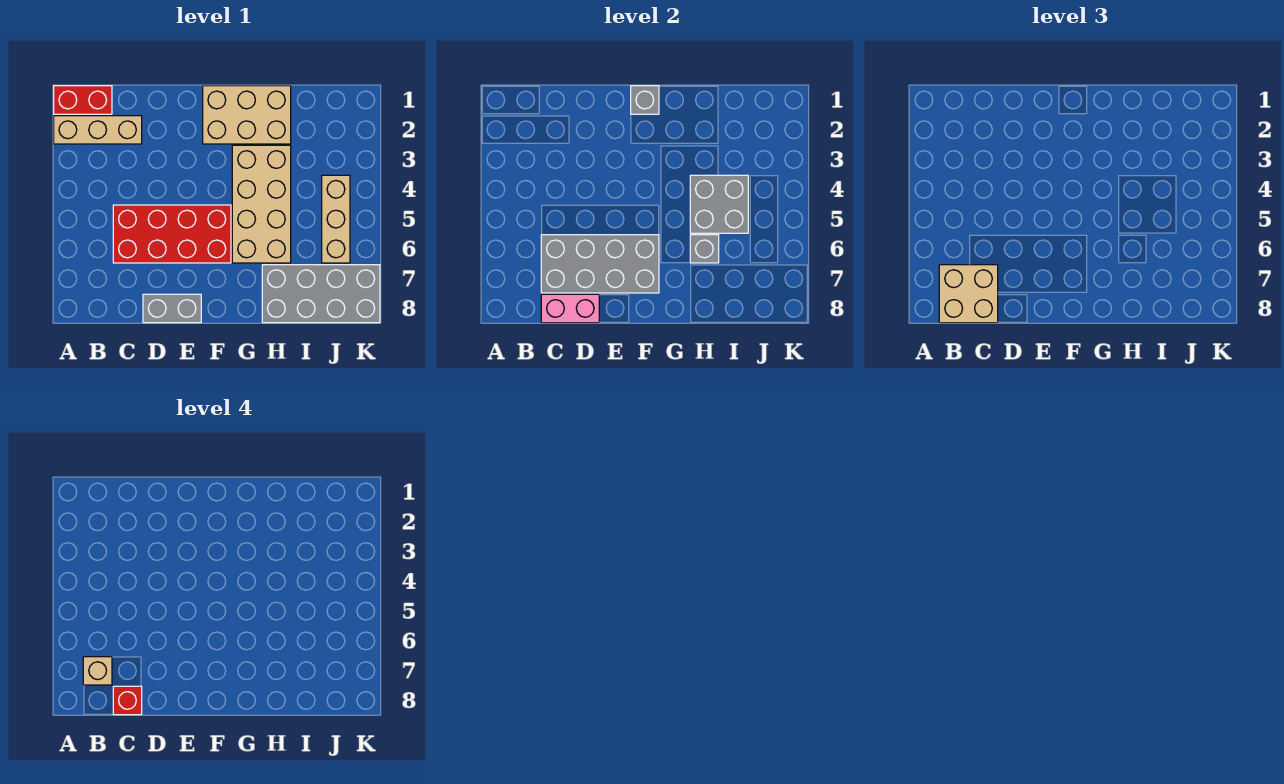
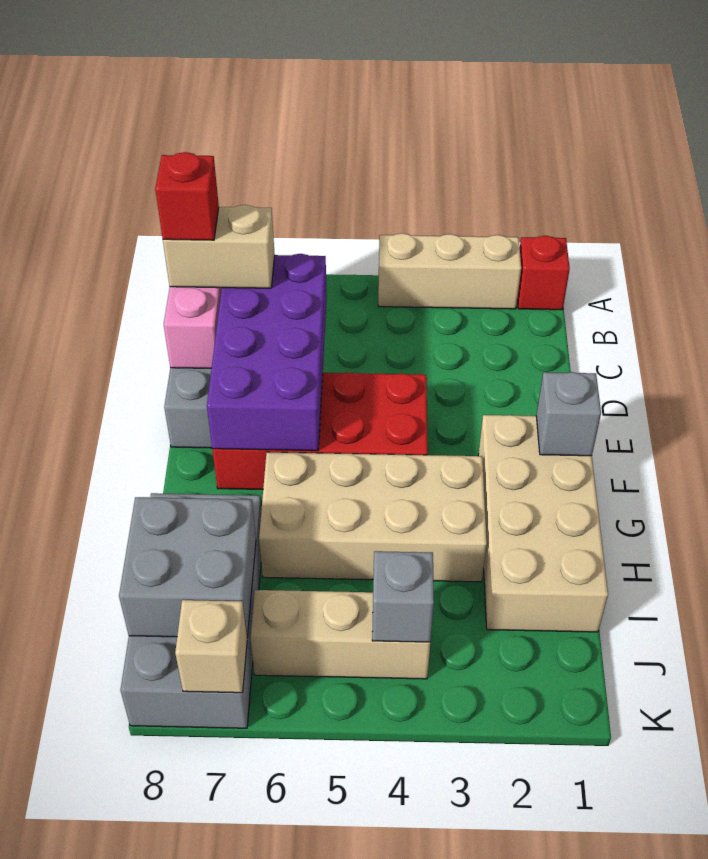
red 1x2 brick [54,86,112,114] -> red 1x1 brick [517,236,570,310]
tan 1x3 brick [54,116,142,144] -> tan 1x3 brick turned to [378,233,521,309]
tan 2x2 brick [939,265,998,323] -> tan 1x2 brick [163,205,275,288]
tan 1x1 brick [83,657,112,685] -> tan 1x1 brick moved to [175,600,247,693]
red 2x4 brick [113,205,231,263] -> red 2x4 brick turned to [212,373,428,489]
grey 2x4 brick [541,235,659,293] -> purple 2x4 brick [207,254,327,451]
tan 2x3 brick [203,86,291,144] -> tan 2x4 brick [478,415,608,632]
grey 2x2 brick [690,175,748,233] -> grey 2x2 brick moved to [119,497,256,637]
grey 1x1 brick [690,235,719,263] -> grey 1x1 brick moved to [372,551,434,642]

